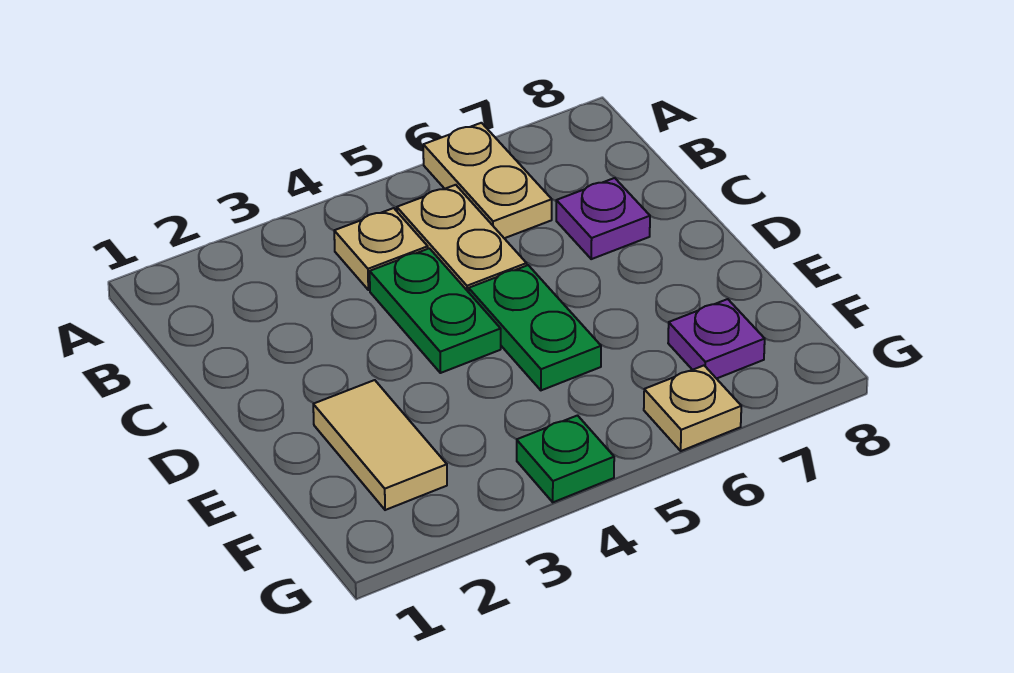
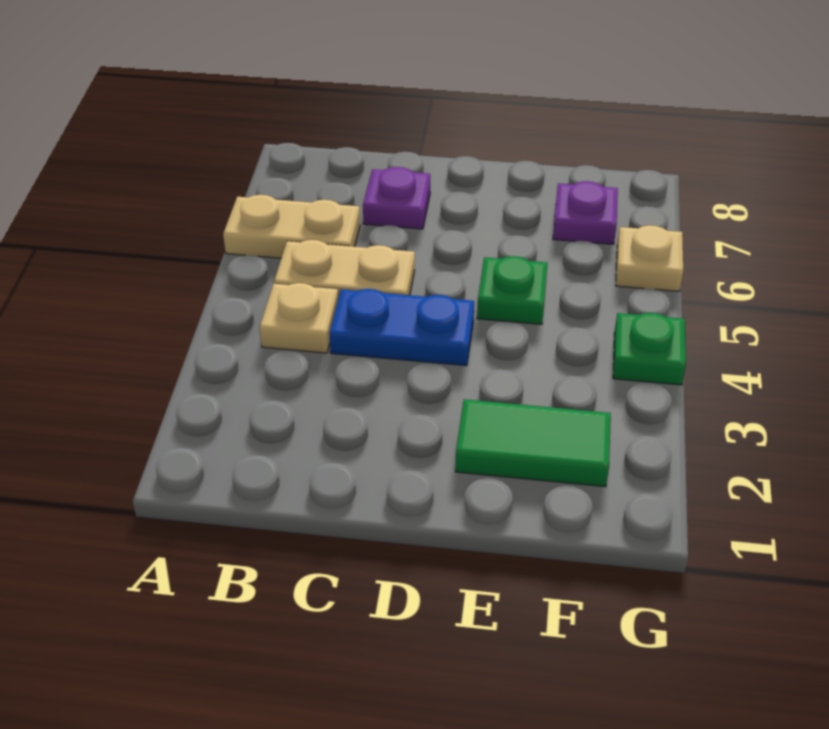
green 1x2 plate [370,248,501,373] -> blue 1x2 plate [329,289,474,366]
green 1x2 plate [469,265,601,390] -> green 1x1 plate [477,256,548,324]
tan 1x2 tile [313,380,447,510] -> green 1x2 tile [455,399,611,487]

